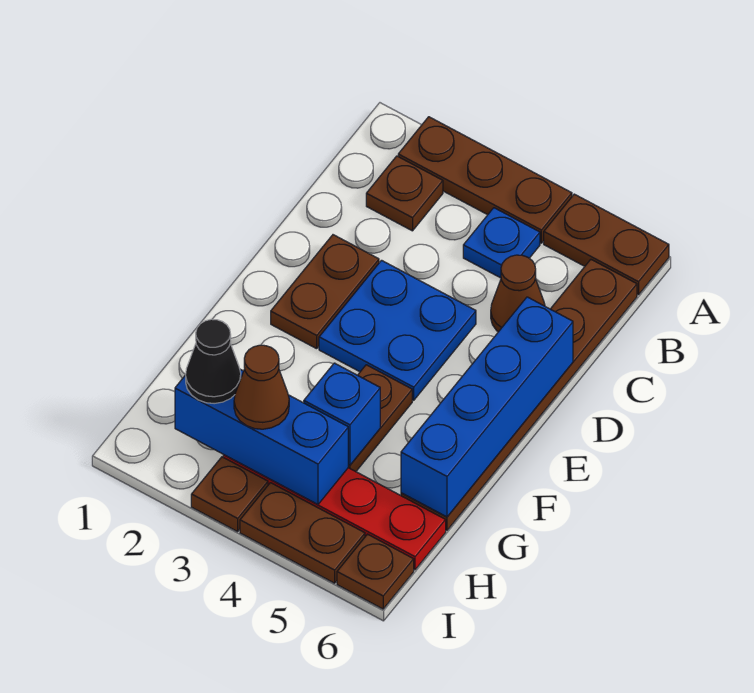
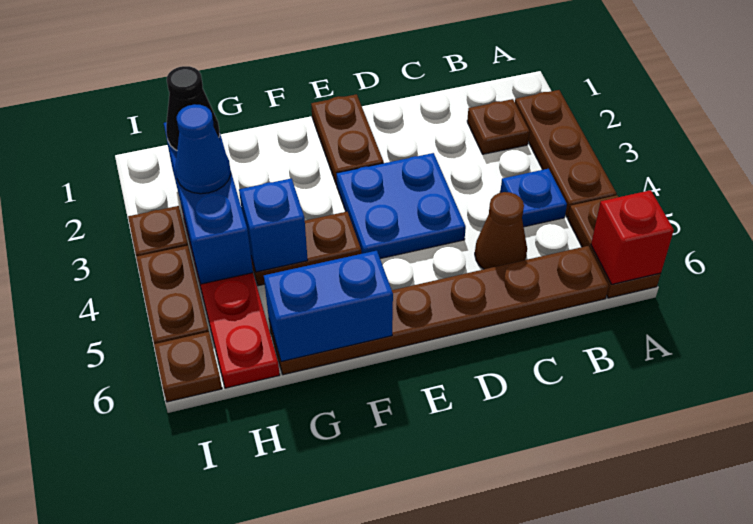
none -> red 1x1 brick [591,190,674,284]
brown 1x2 plate [271,235,379,349] -> brown 1x2 plate turned to [311,94,384,185]
blue 1x4 brick [401,297,573,517] -> blue 1x2 brick [264,251,393,362]
brown 1x1 cone [234,345,289,429] -> blue 1x1 cone [176,104,231,194]

